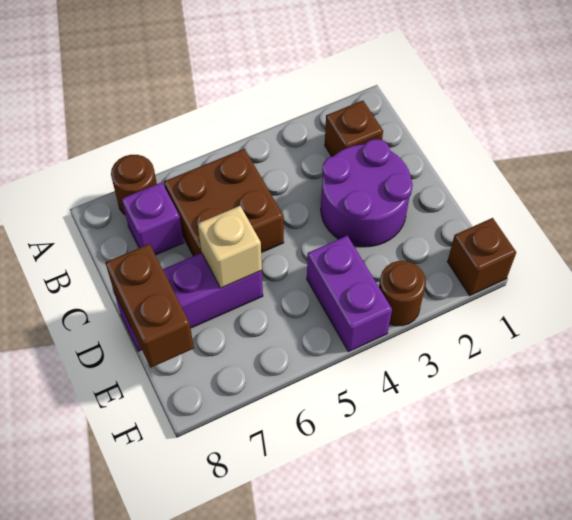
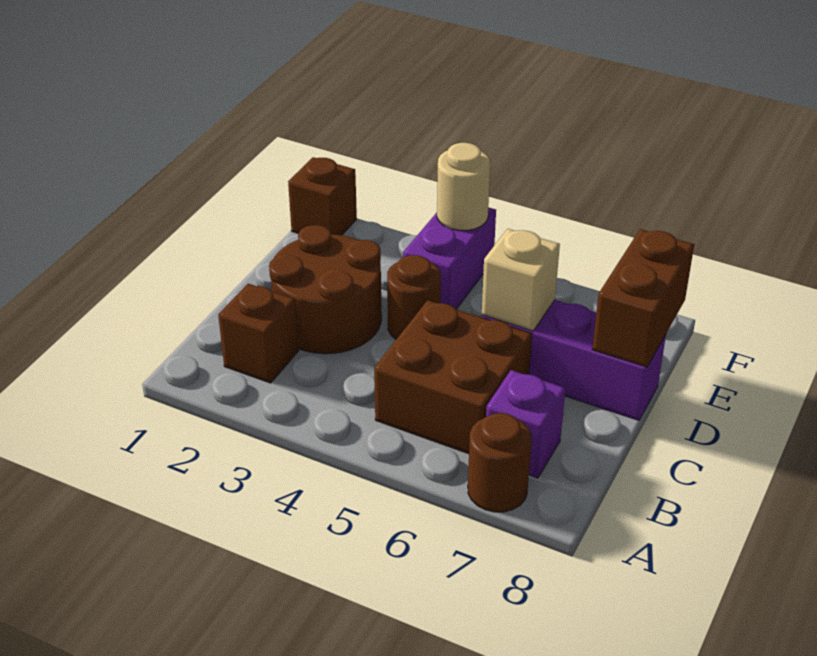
purple 2x2 round brick [321,139,413,247] -> brown 2x2 round brick [269,225,382,354]
brown 1x1 round brick [379,261,426,326] -> brown 1x1 round brick moved to [387,255,441,339]
none -> tan 1x1 round brick [437,143,490,230]

